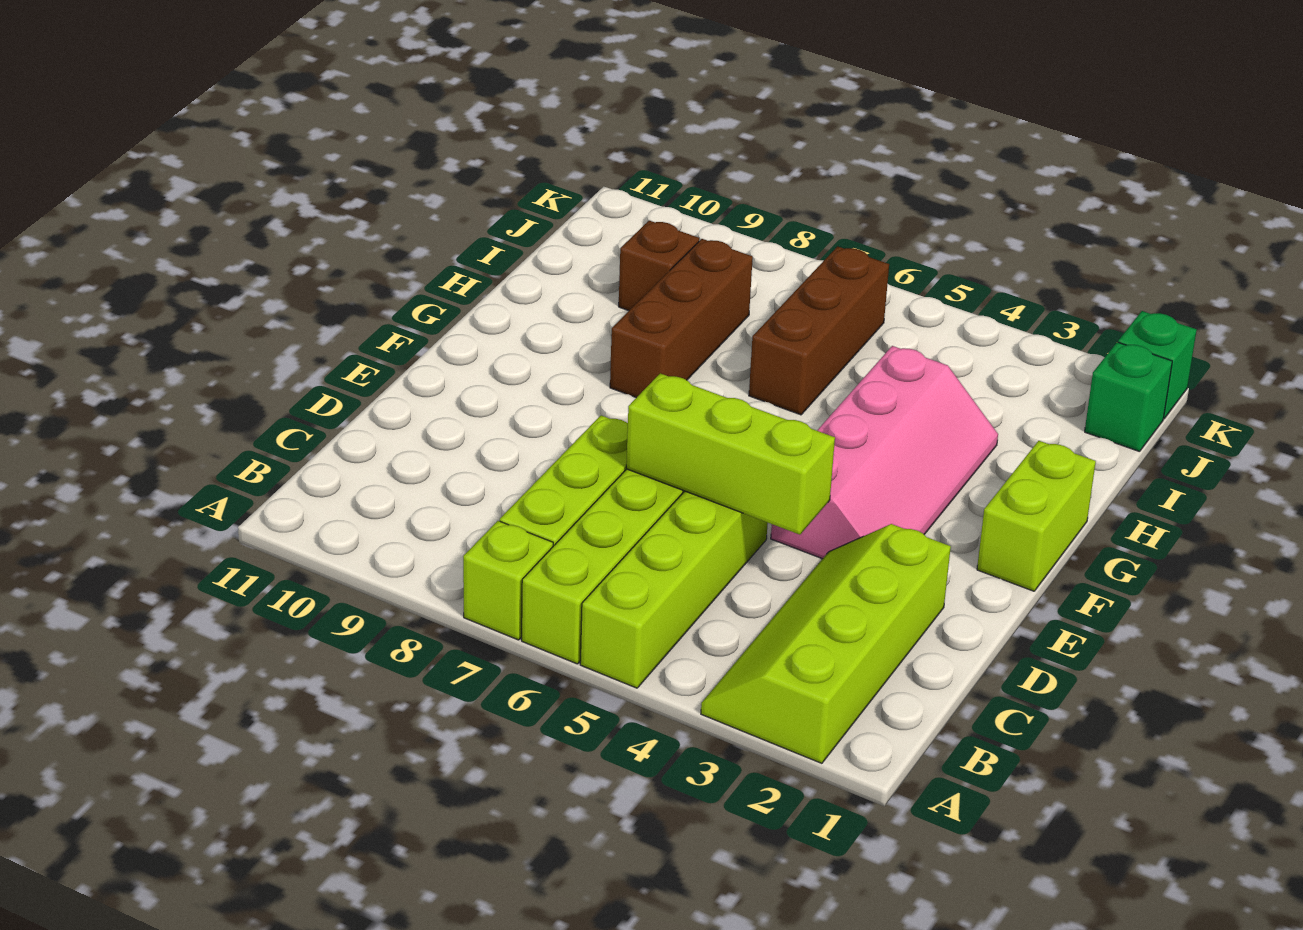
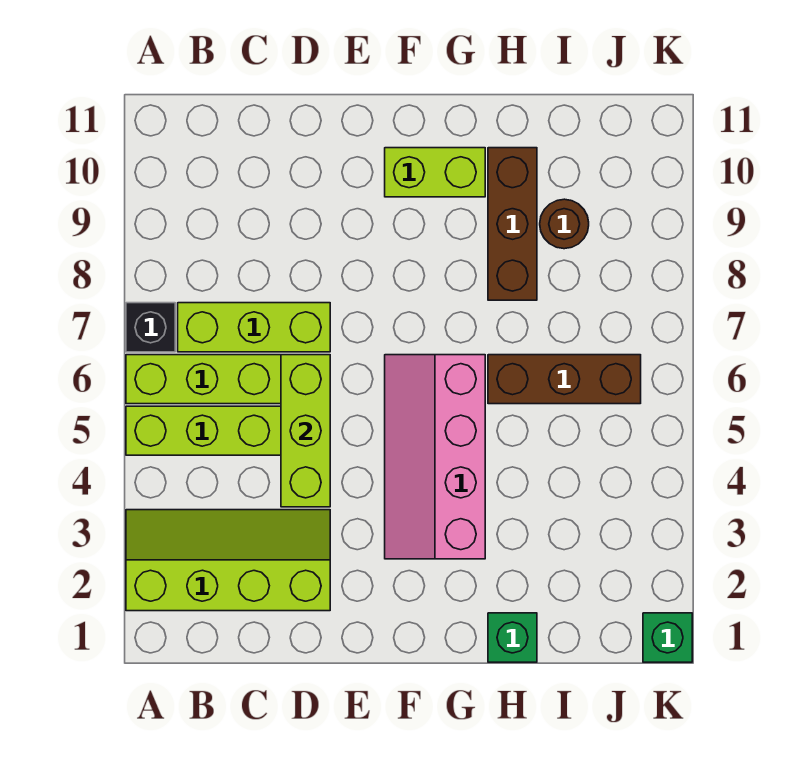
lime 1x1 brick [463,521,553,640] -> black 1x1 brick [126,303,175,352]
pink 2x4 slope [771,346,998,559] -> pink 2x4 slope turned to [385,355,485,559]
lime 1x2 brick [977,441,1096,591] -> lime 1x2 brick moved to [385,148,485,197]
brown 1x3 brick [610,239,753,398] -> brown 1x3 brick turned to [488,148,537,300]
brown 1x1 brick [619,220,699,311] -> brown 1x1 round brick [540,199,589,249]
green 1x1 brick [1085,342,1172,452] -> green 1x1 brick moved to [488,613,537,662]

